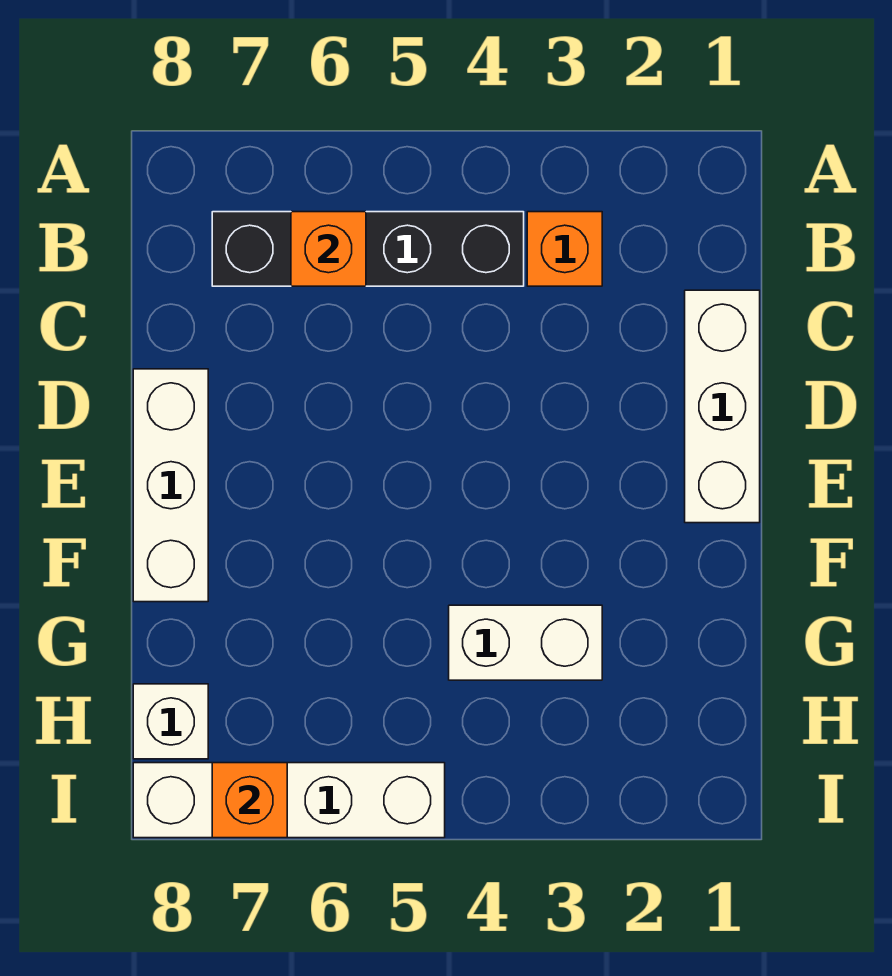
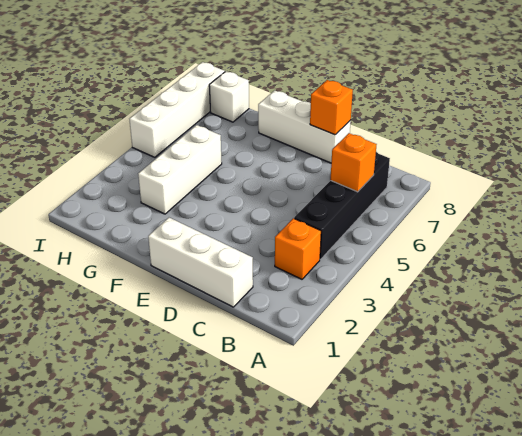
white 1x2 brick [449,605,602,680] -> white 1x3 brick [138,125,222,214]
orange 1x1 brick [212,763,287,838] -> orange 1x1 brick moved to [310,80,353,135]

